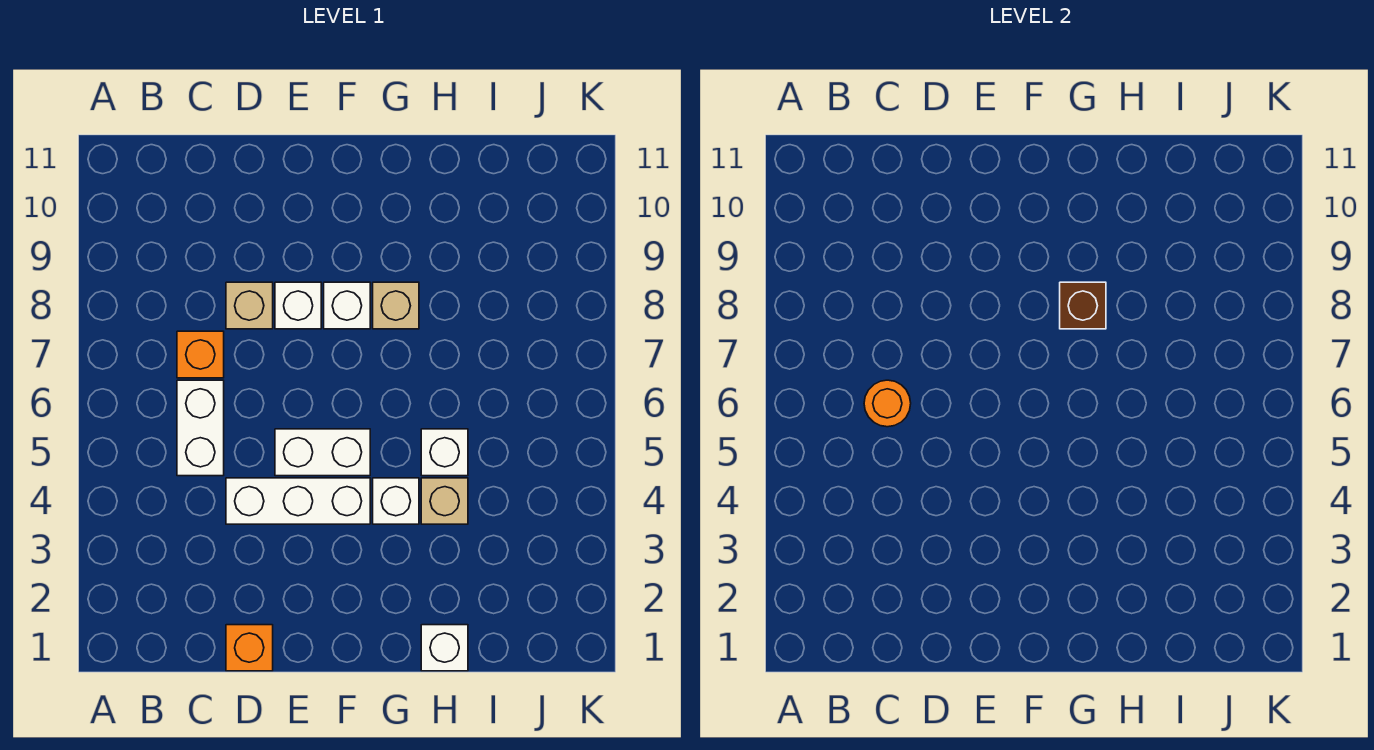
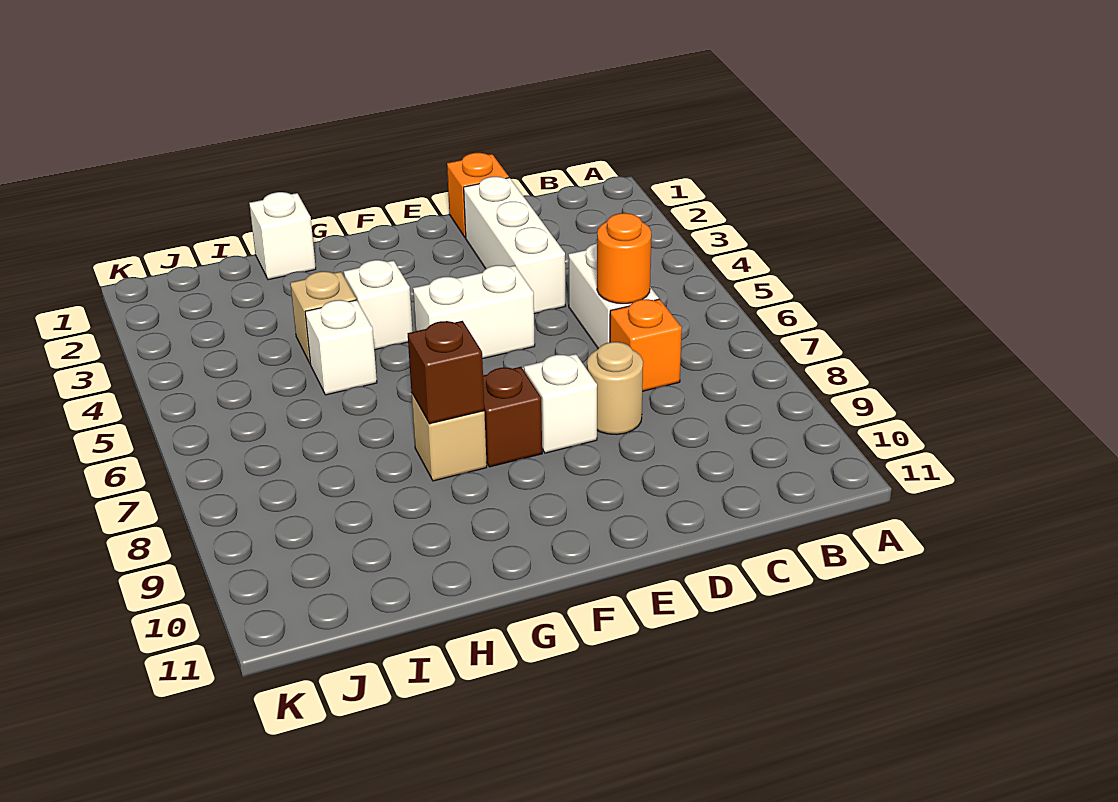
white 1x3 brick [226,478,370,524] -> white 1x3 brick turned to [464,177,565,314]
tan 1x1 brick [226,282,273,329] -> tan 1x1 round brick [587,342,643,434]
white 1x1 brick [324,282,370,329] -> brown 1x1 brick [483,367,542,467]

